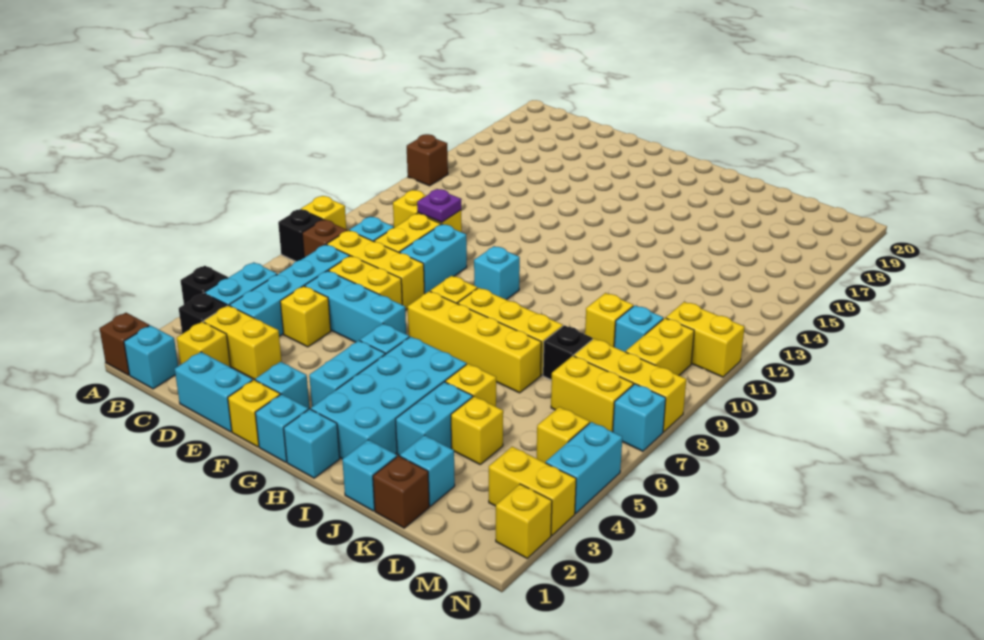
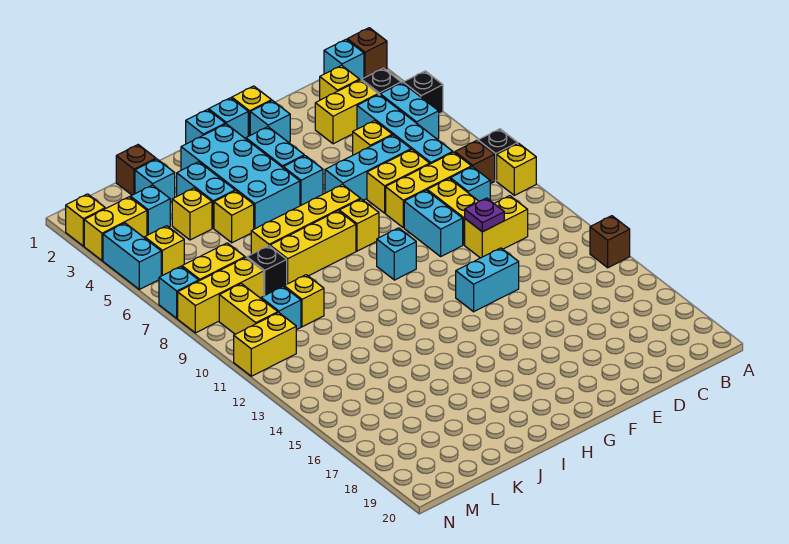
cyan 1x2 brick [175,352,253,432] -> cyan 1x2 brick moved to [456,248,519,312]
cyan 1x1 brick [342,440,397,511] -> cyan 1x1 brick moved to [130,185,170,235]

